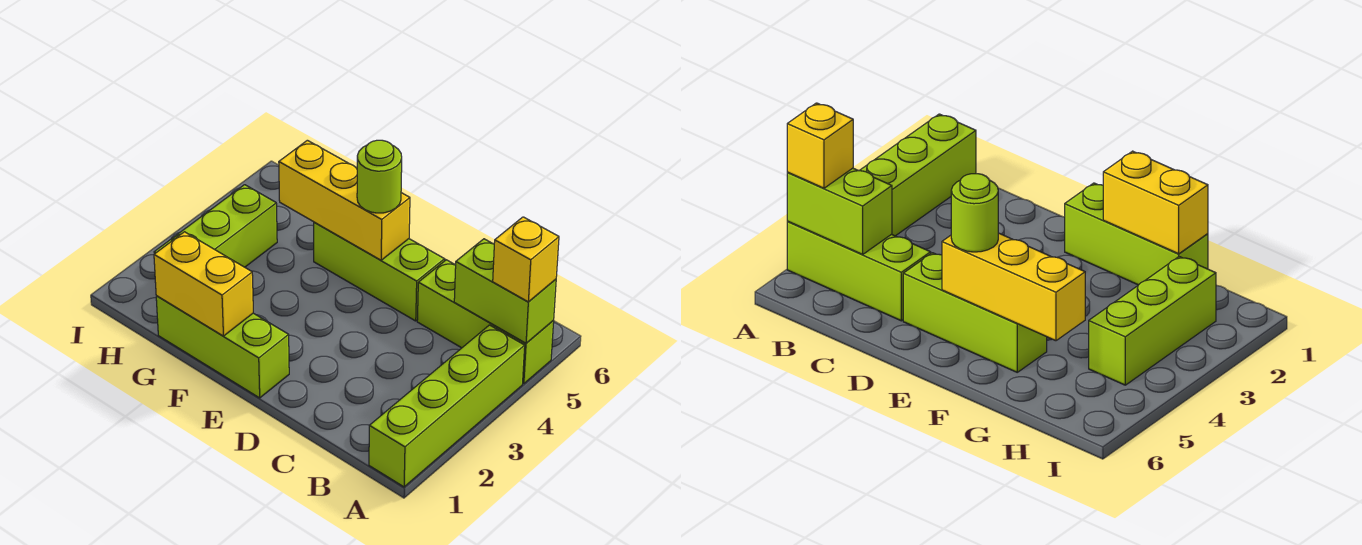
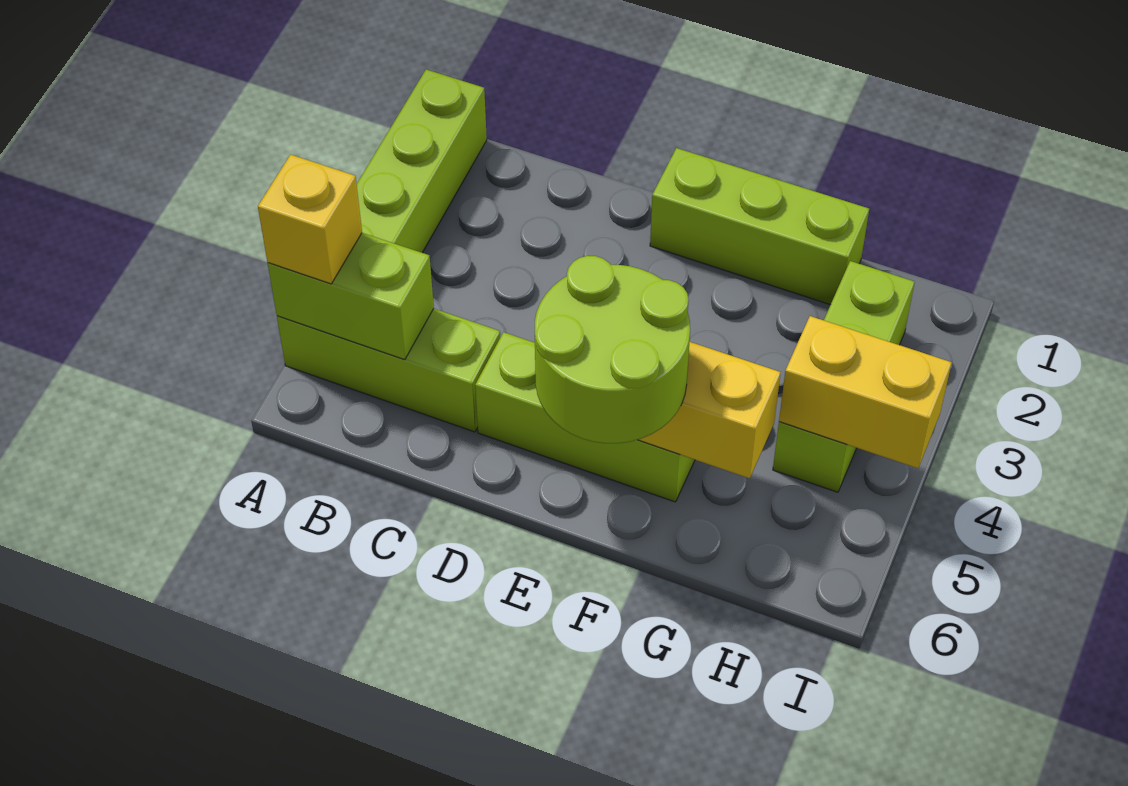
lime 1x1 round brick [357,140,402,213] -> lime 2x2 round brick [535,256,690,443]
yellow 1x2 brick [154,232,253,336] -> yellow 1x2 brick moved to [779,316,952,468]

